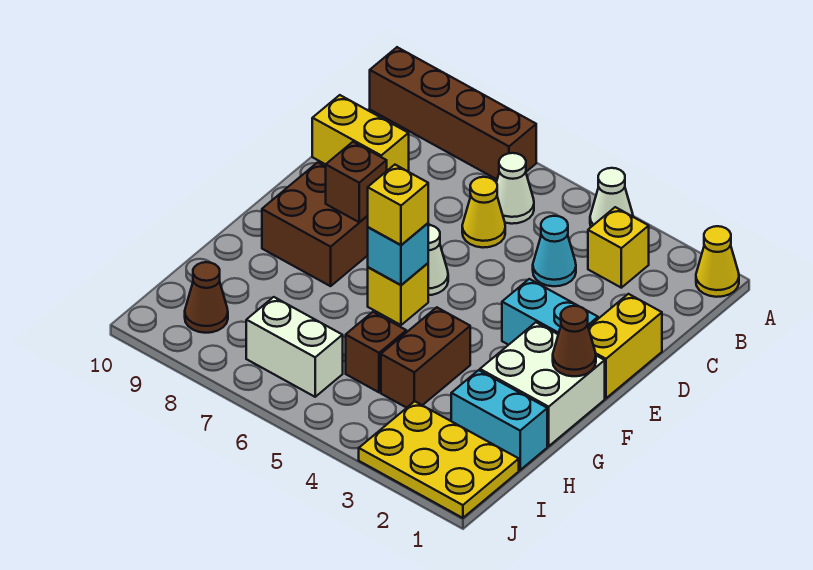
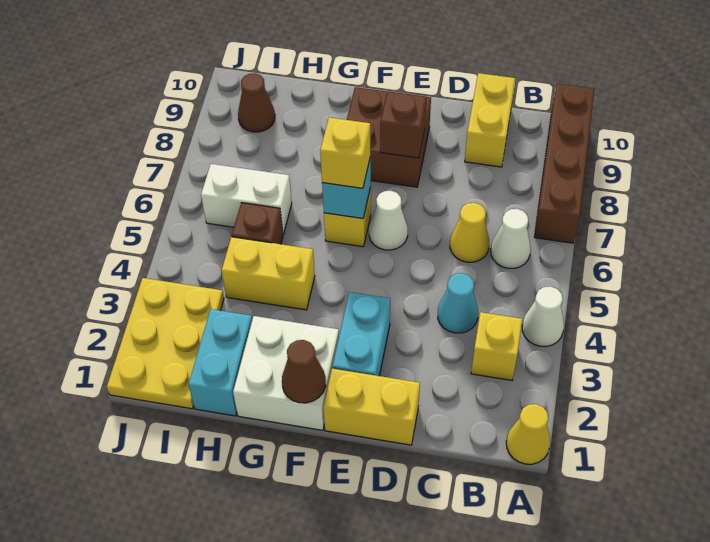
brown 1x2 brick [381,307,470,408] -> yellow 1x2 brick [221,237,315,310]
white 1x2 brick [246,297,343,397] -> white 1x2 brick turned to [201,164,292,234]

